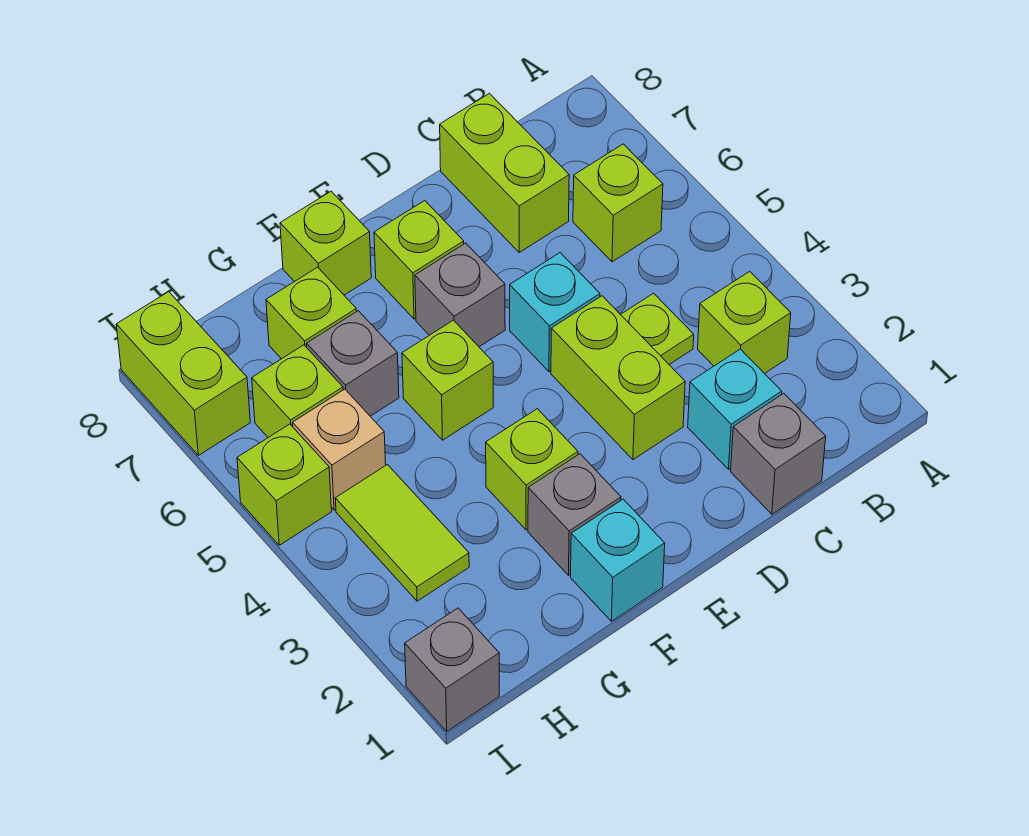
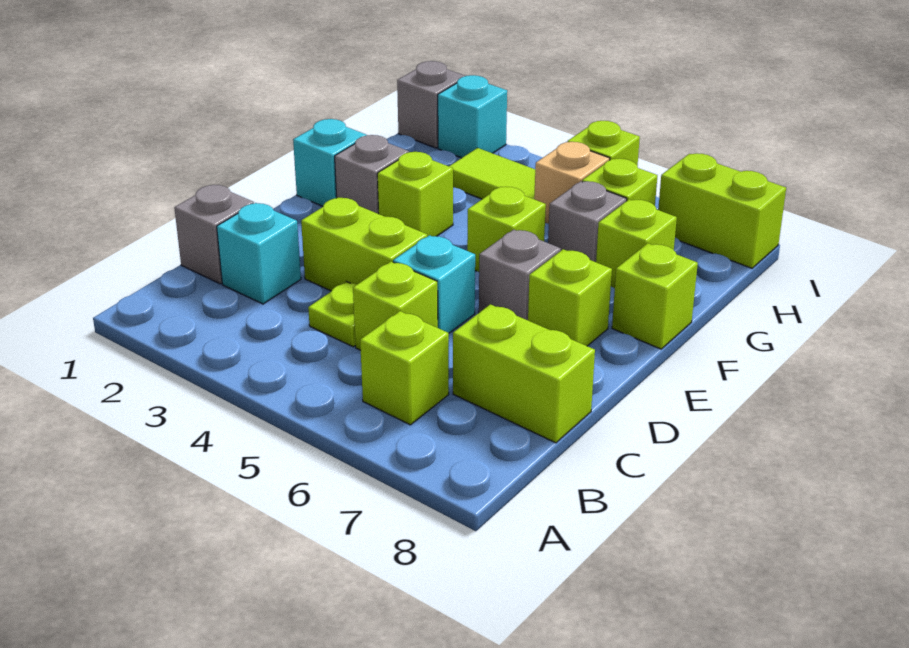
lime 1x1 brick [698,271,791,374] -> lime 1x1 brick moved to [353,262,438,350]
none -> cyan 1x1 brick [438,75,507,158]

